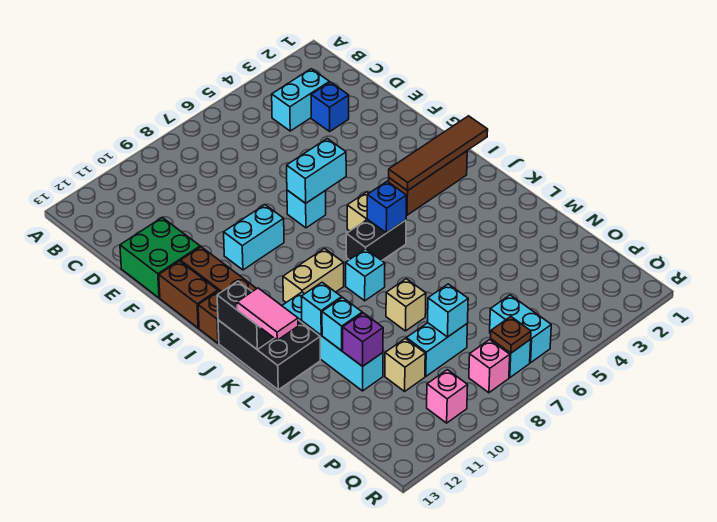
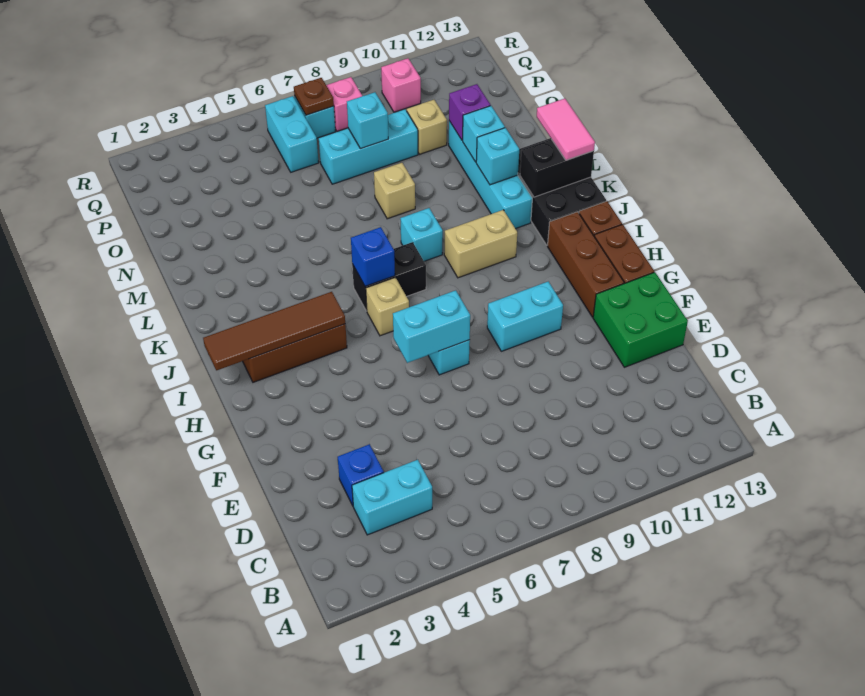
black 1x2 brick [217,281,274,350] -> black 1x2 brick turned to [520,139,594,197]
cyan 1x2 brick [406,323,467,376] -> cyan 1x3 brick [319,109,418,184]

